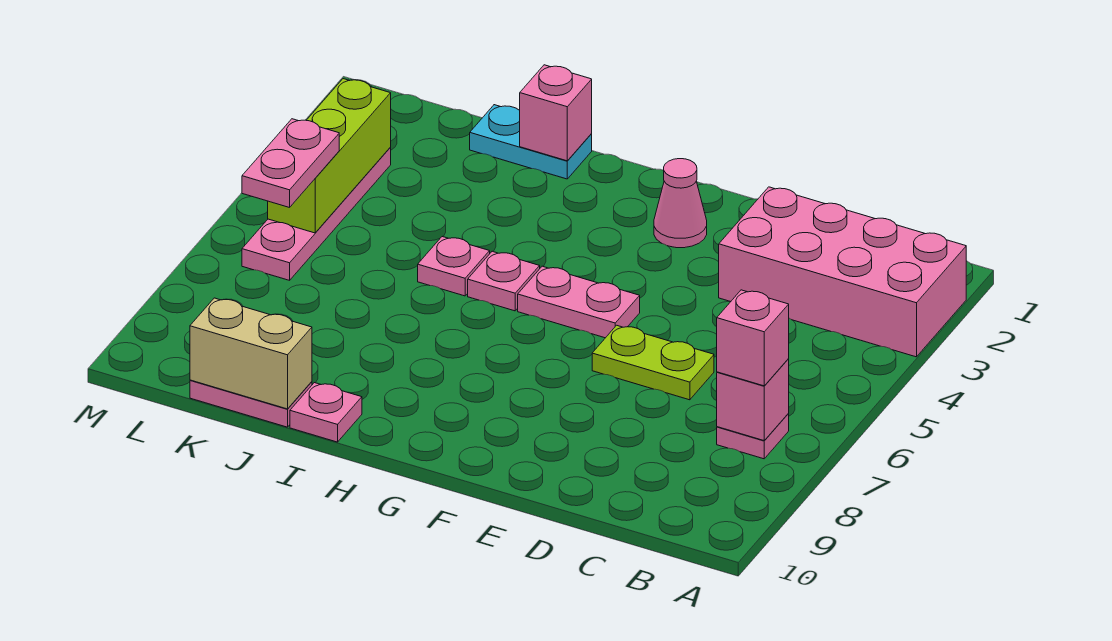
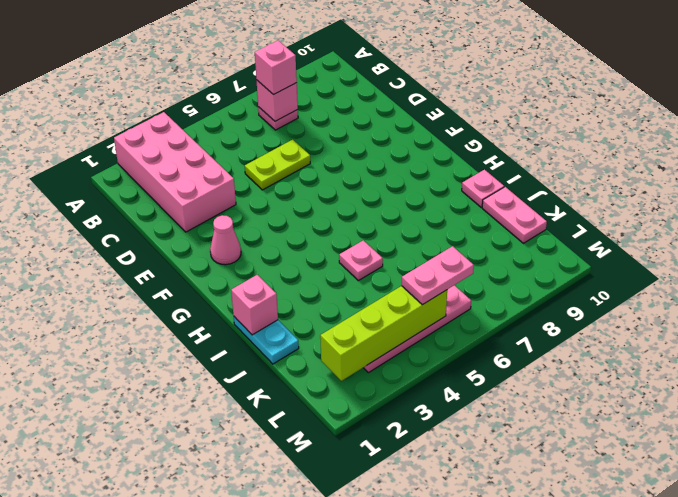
lime 1x2 plate [592,325,714,400] -> lime 1x2 plate turned to [245,140,310,190]
pink 1x2 plate [518,266,640,338] -> none
pink 1x1 plate [468,251,540,311] -> none
tan 1x2 brick [190,298,312,409] -> none
lime 1x3 brick [268,79,391,233] -> lime 1x4 brick [320,286,447,381]

